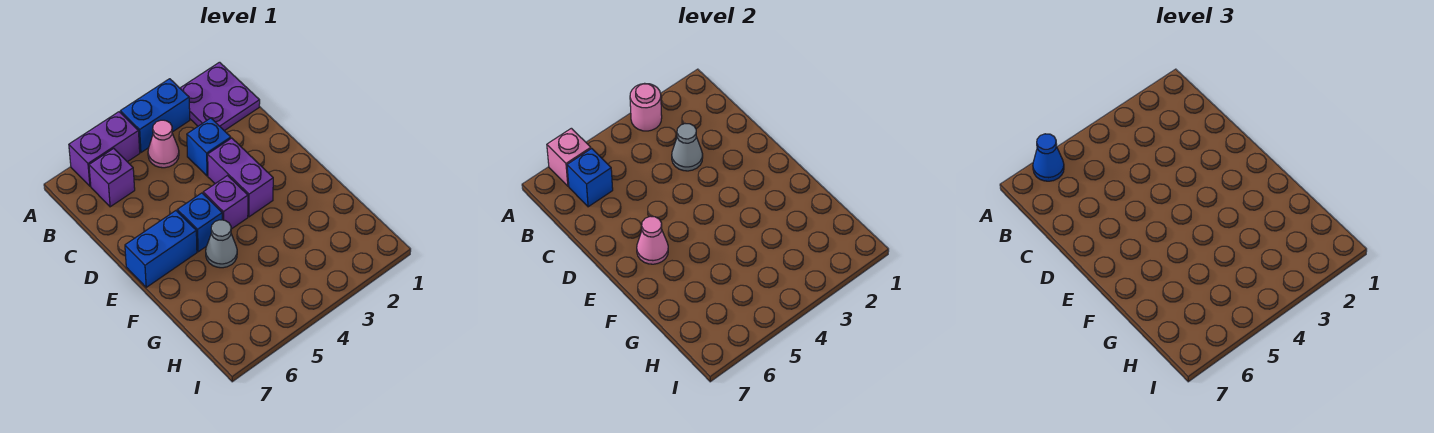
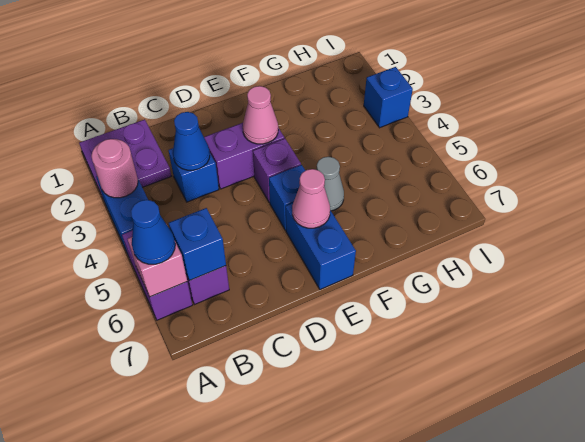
pink 1x1 cone [148,120,179,168] -> pink 1x1 cone moved to [243,86,278,144]
grey 1x1 cone [672,124,703,171] -> blue 1x1 cone [173,112,210,170]
none -> blue 1x1 brick [364,67,413,128]

